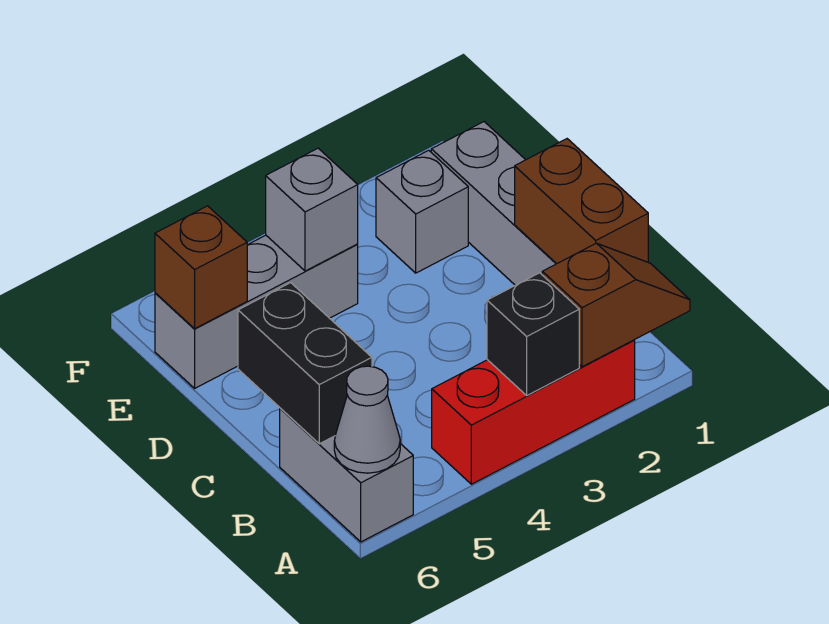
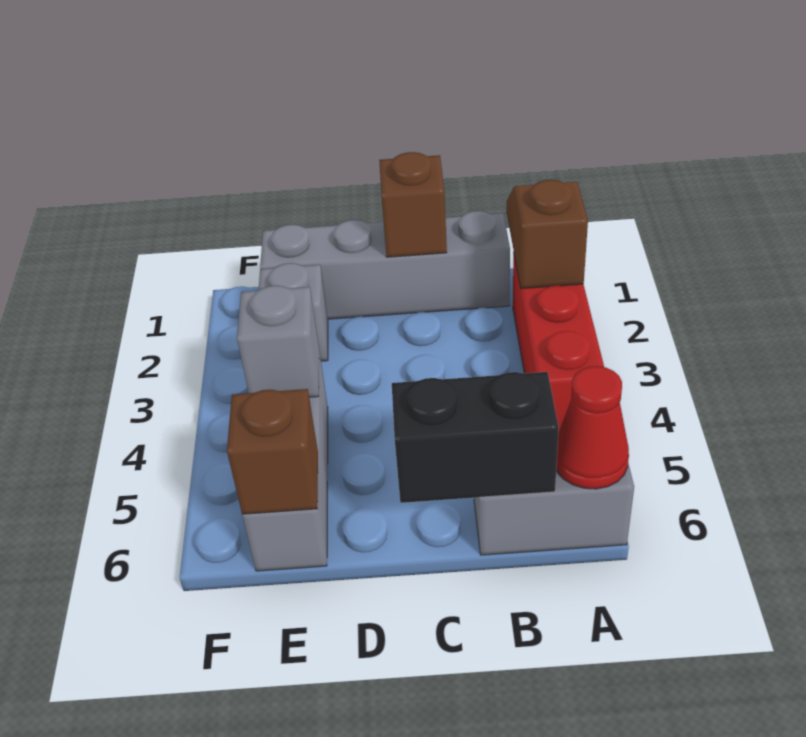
black 1x1 brick [487,273,579,395] -> none
grey 1x1 cone [334,366,400,473] -> red 1x1 cone [556,366,629,489]
brown 1x2 brick [515,139,648,264] -> brown 1x1 brick [379,152,447,257]

